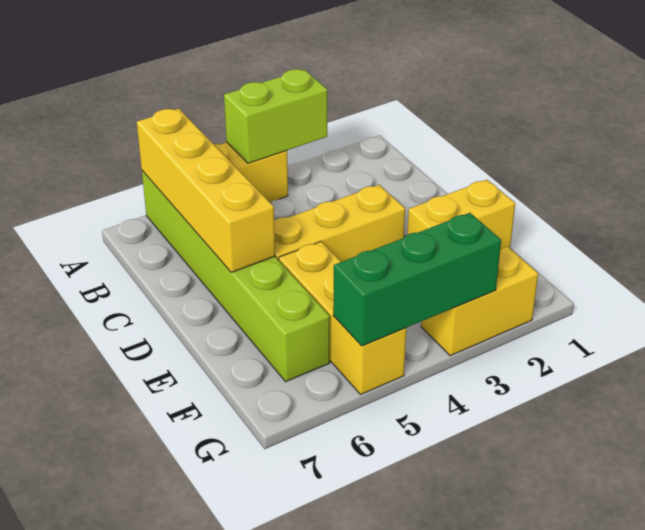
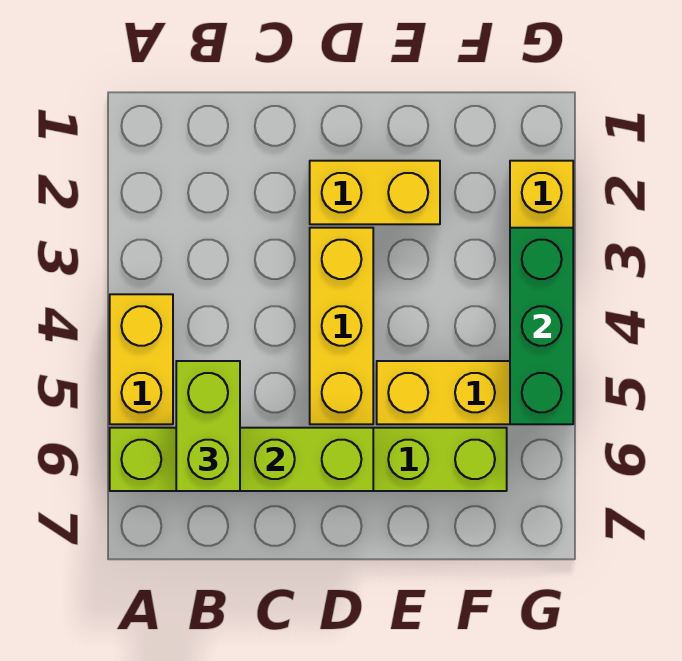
lime 1x2 brick [224,69,327,163] -> lime 1x2 brick moved to [176,361,240,491]
yellow 1x4 brick [137,108,275,272] -> lime 1x4 brick [110,428,373,491]
yellow 1x2 brick [407,180,515,249] -> yellow 1x2 brick turned to [310,161,440,224]

